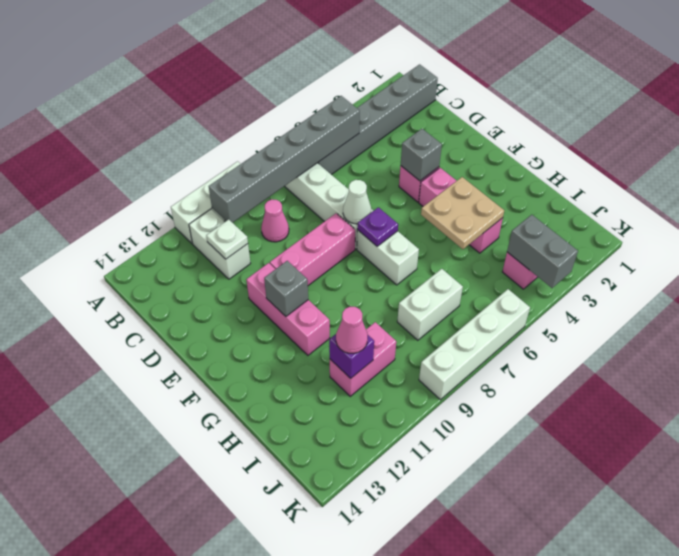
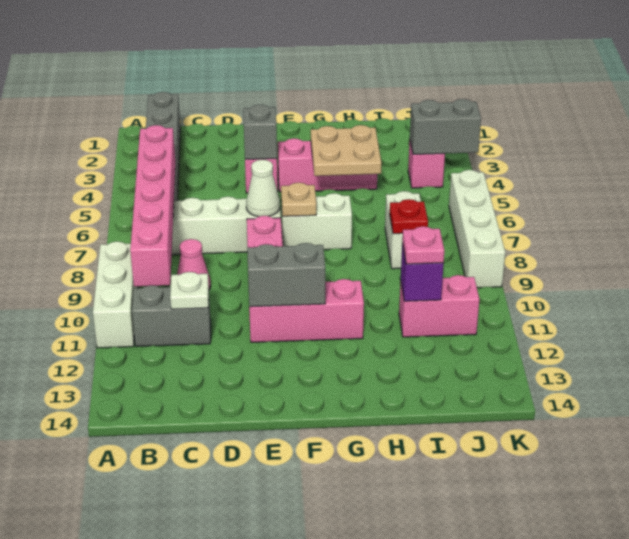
grey 1x6 brick [209,96,360,223] -> pink 1x6 brick [130,125,175,287]
white 1x2 brick [189,209,250,279] -> grey 1x2 brick [132,285,211,347]
purple 1x1 plate [357,207,398,246] -> tan 1x1 plate [281,183,316,216]
grey 1x1 brick [264,261,308,316] -> grey 1x2 brick [247,243,325,307]
none -> red 1x1 plate [390,199,428,234]
pink 1x2 brick [330,322,396,396] -> pink 1x2 brick turned to [399,275,480,337]
pink 1x1 cone [336,307,368,353] -> pink 1x1 plate [402,226,444,264]

